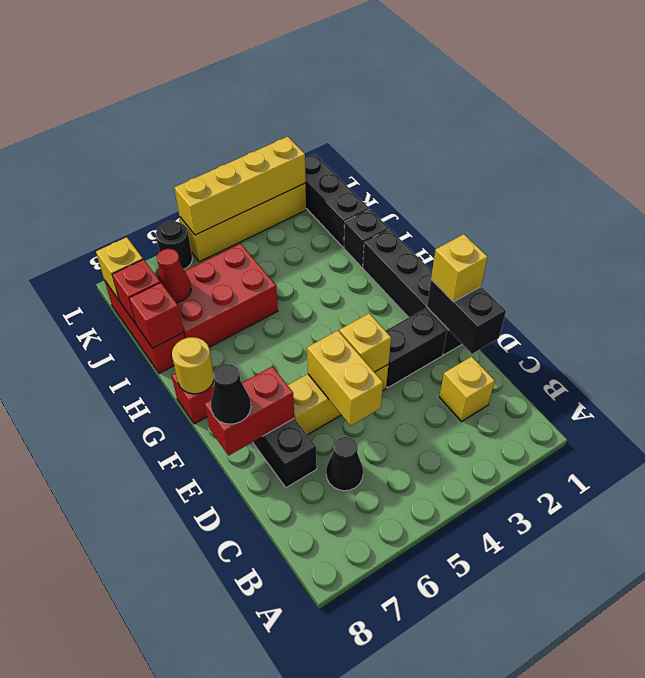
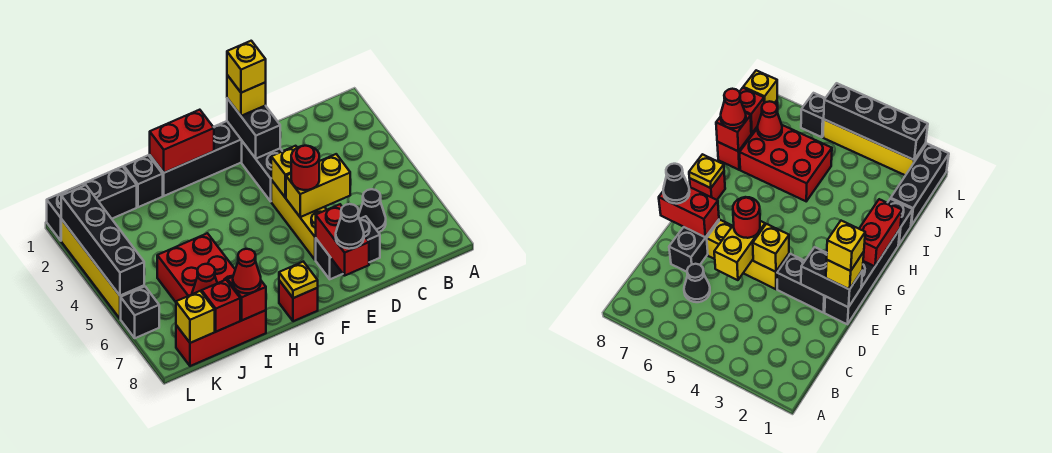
yellow 1x1 brick [440,356,495,421] -> yellow 1x1 brick moved to [227,41,266,93]
black 1x2 brick [427,280,506,354] -> black 1x2 brick turned to [227,98,280,159]
none -> red 1x1 round brick [291,146,319,190]
none -> red 1x2 brick [150,110,214,173]
yellow 1x1 round brick [172,337,214,394] -> yellow 1x1 plate [279,262,318,298]
none -> red 1x1 cone [233,249,261,293]
yellow 1x4 brick [174,137,306,235] -> black 1x4 brick [61,185,144,296]
black 1x1 round brick [156,221,192,269] -> black 1x1 brick [121,286,159,338]

